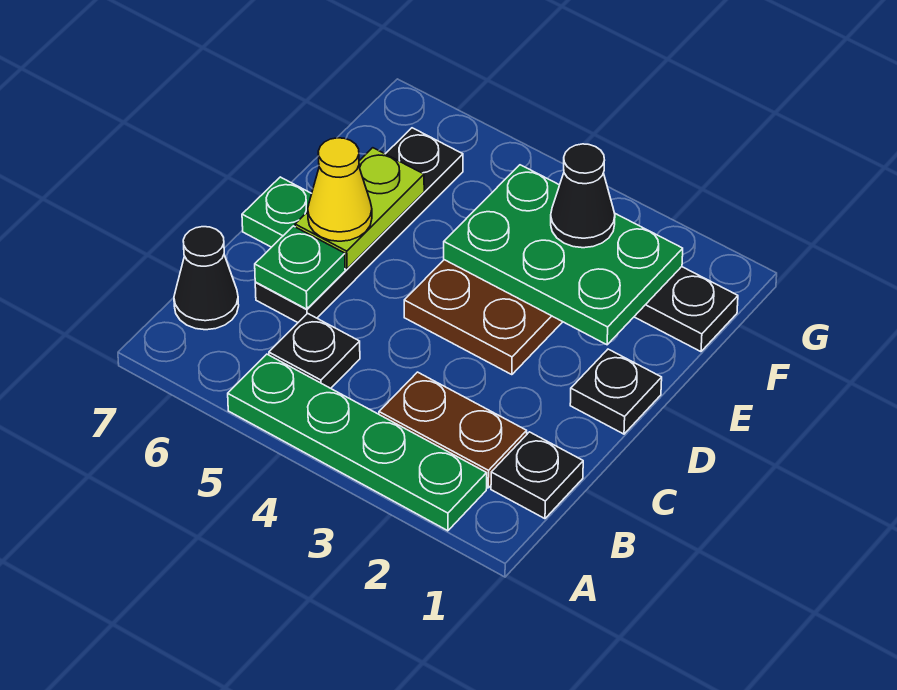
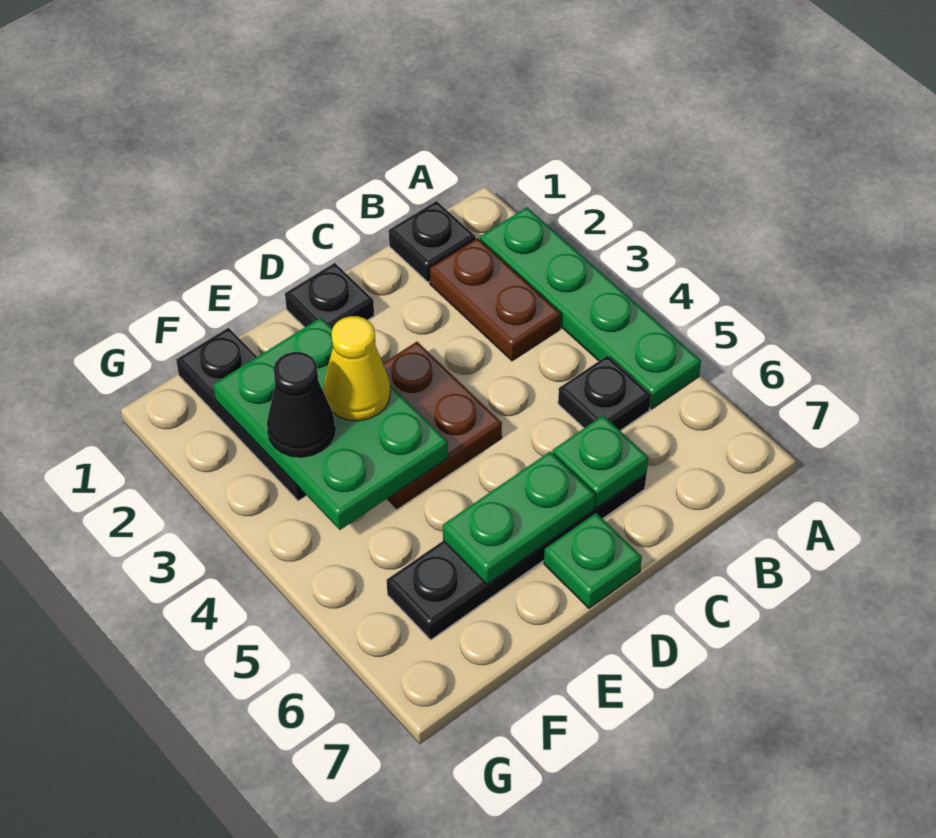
black 1x1 cone [174,227,239,330] -> none
lime 1x2 plate [295,148,424,269] -> green 1x2 plate [443,452,595,585]
yellow 1x1 cone [308,138,372,241] -> yellow 1x1 cone moved to [323,316,390,421]

